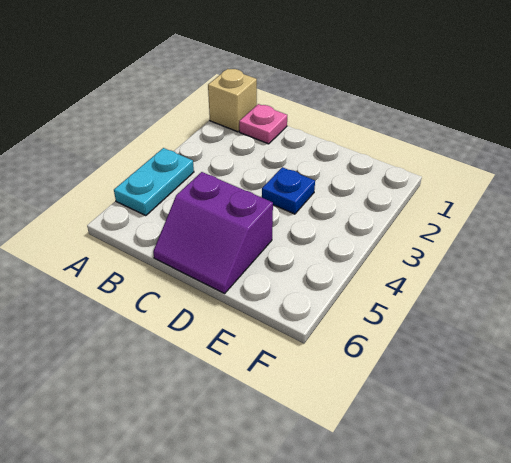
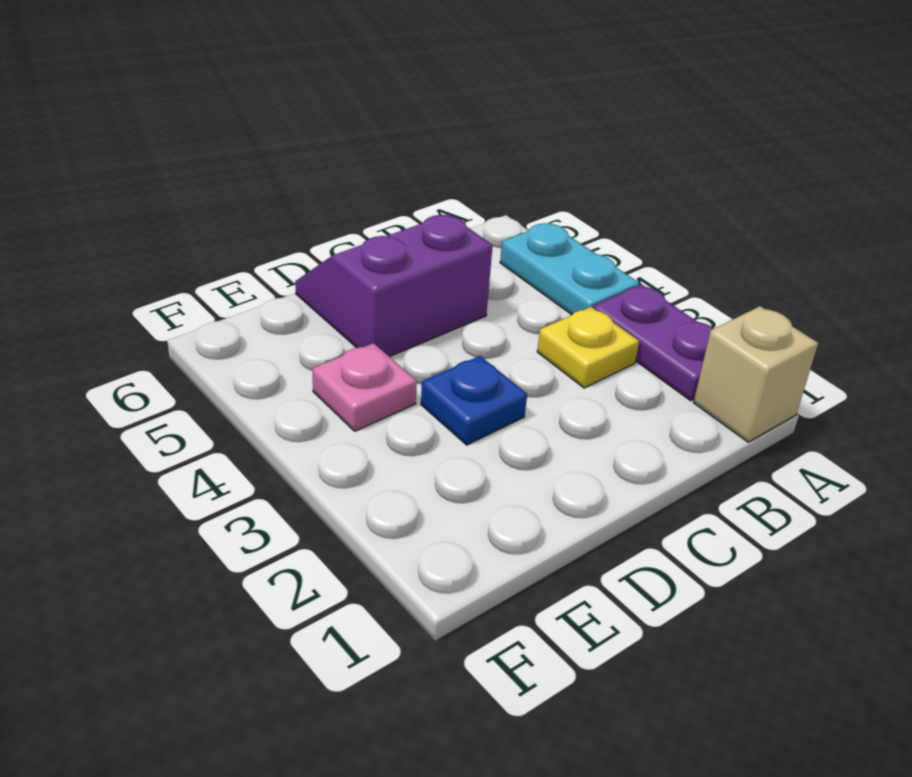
none -> purple 1x2 plate [593,285,714,401]
pink 1x1 plate [239,104,287,144] -> pink 1x1 plate moved to [312,343,417,431]
none -> yellow 1x1 plate [537,307,639,388]

